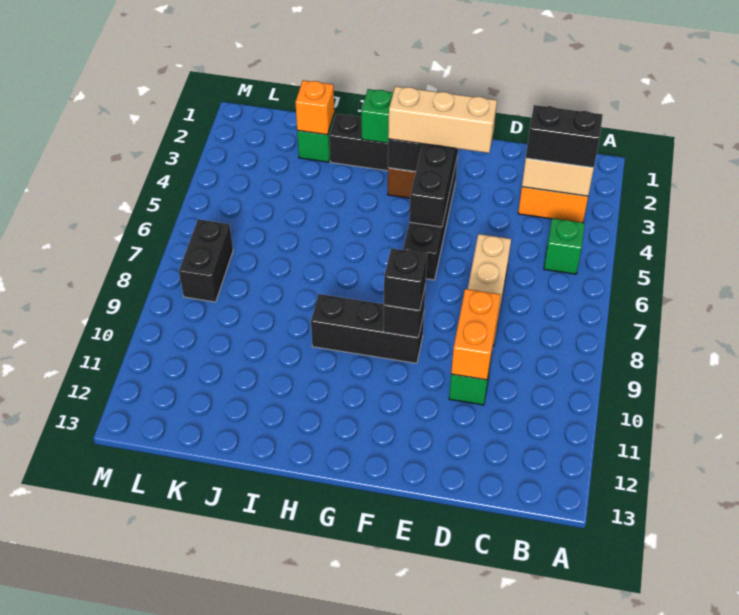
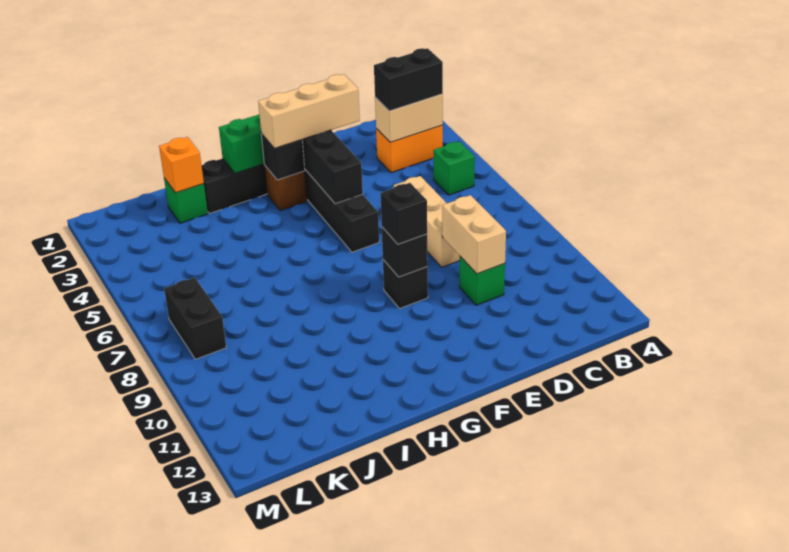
orange 1x2 brick [451,289,500,380] -> tan 1x2 brick [442,195,506,274]
black 1x3 brick [311,294,424,363] -> black 1x1 brick [383,260,428,309]

